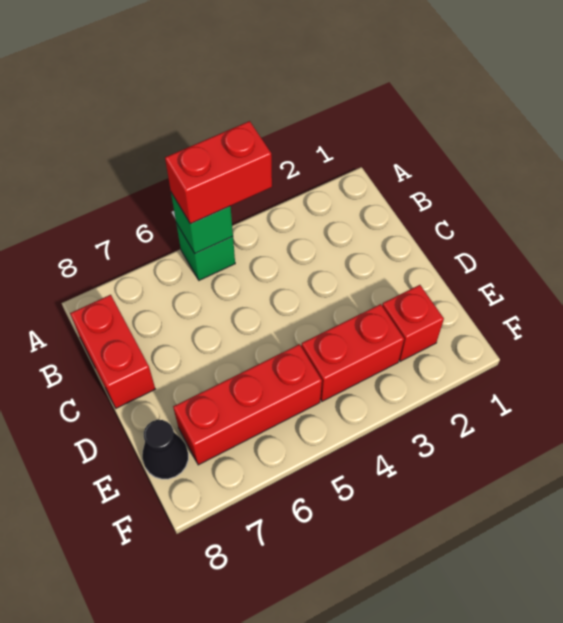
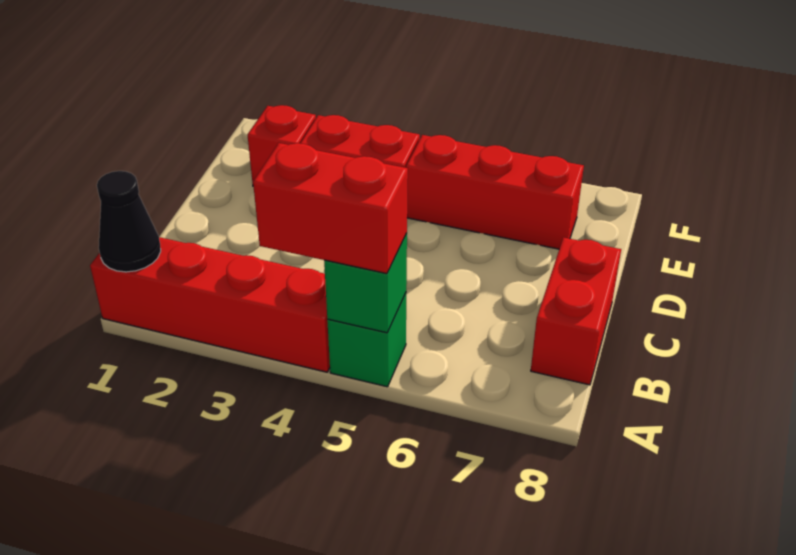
none -> red 1x4 brick [90,237,330,372]
black 1x1 cone [142,420,188,479] -> black 1x1 cone moved to [97,171,161,272]

